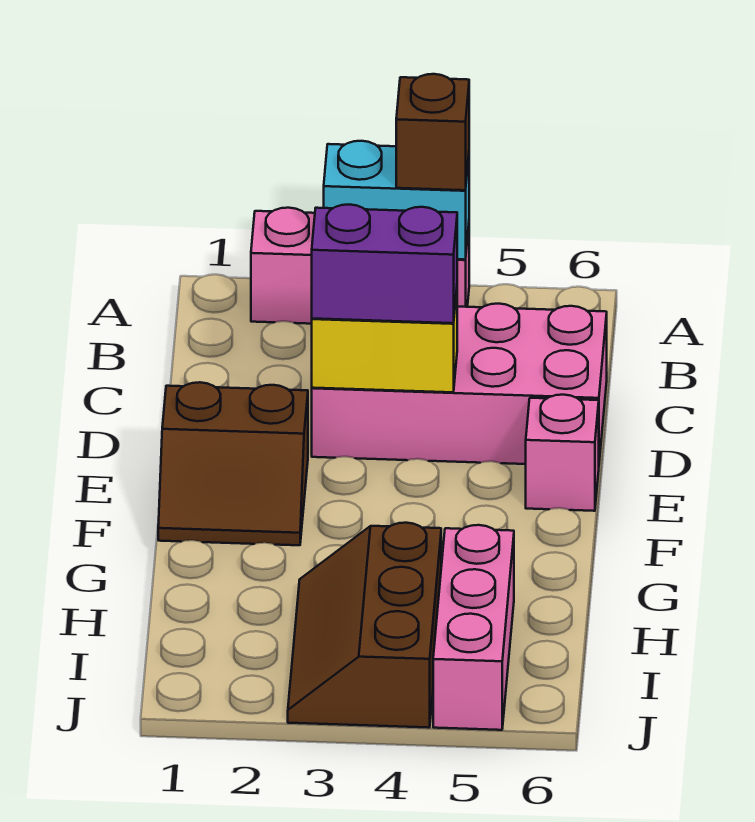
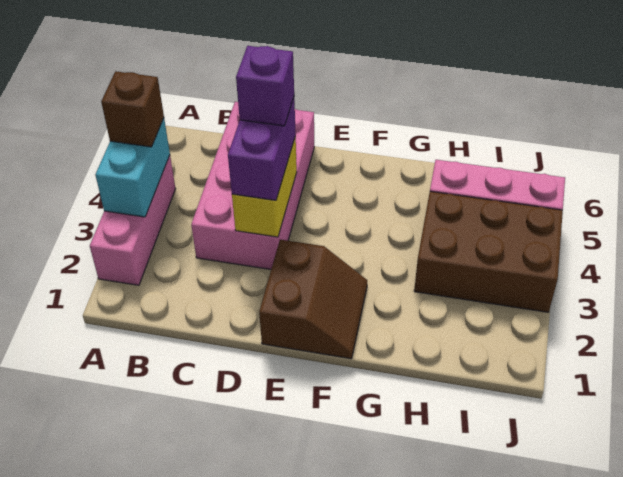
none -> purple 1x1 brick [236,46,294,126]
pink 1x1 brick [526,395,599,511] -> none
brown 2x3 slope [288,523,441,728] -> brown 2x3 brick [414,191,563,312]

